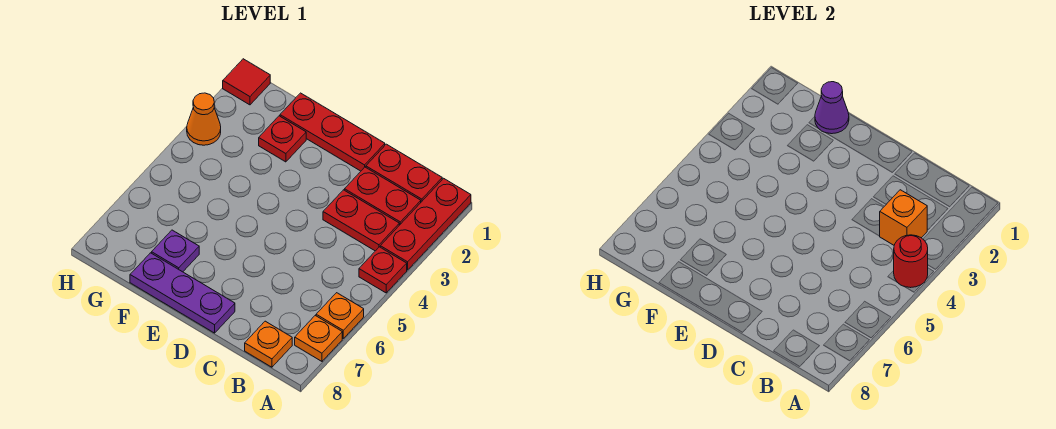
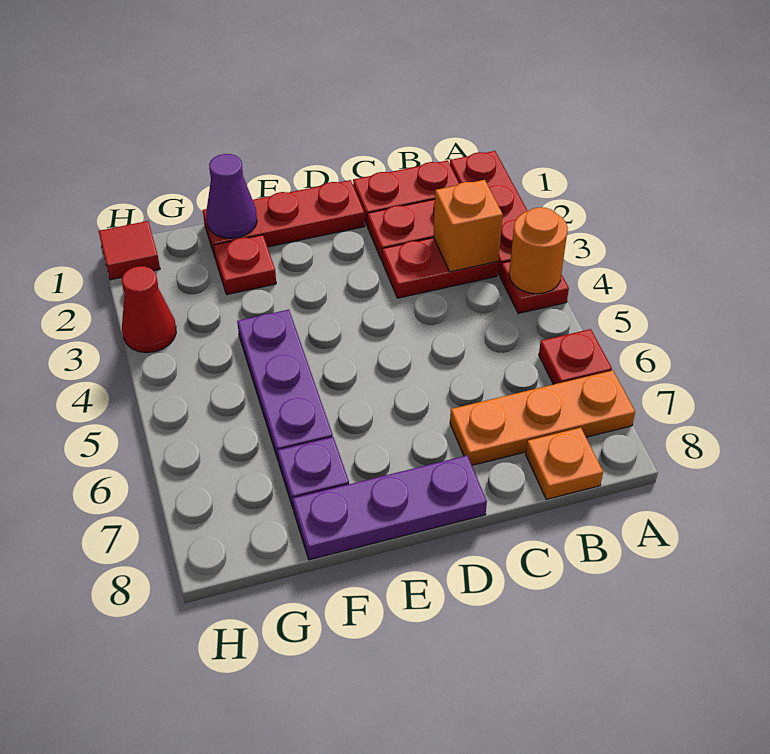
red 1x1 round brick [894,235,928,288] -> orange 1x1 round brick [509,207,568,294]
orange 1x1 plate [316,293,364,338] -> red 1x1 plate [539,329,612,385]
orange 1x1 plate [295,316,342,361] -> orange 1x3 plate [450,370,635,465]
none -> purple 1x3 plate [237,310,333,462]
orange 1x1 cone [187,93,221,145] -> red 1x1 cone [122,266,176,353]

